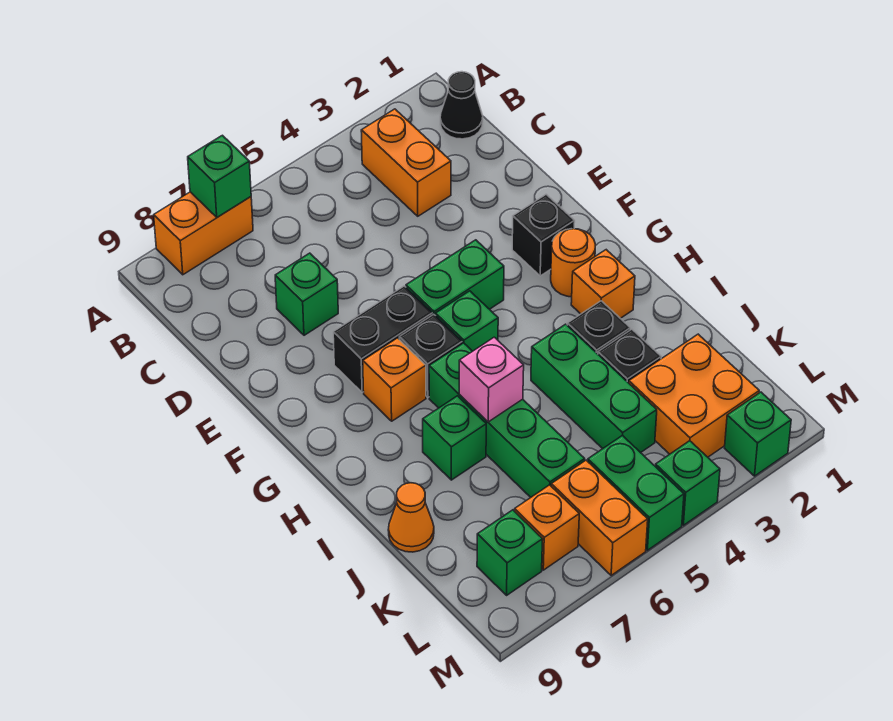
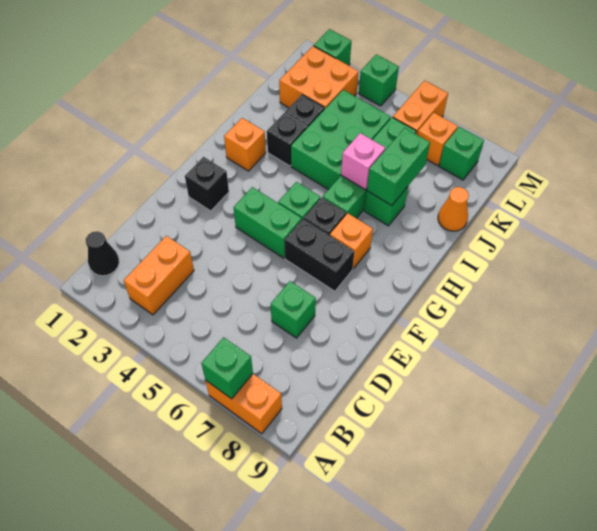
orange 1x1 round brick [551,229,595,297] -> none
green 1x3 brick [531,324,657,453] -> green 2x3 brick [291,90,391,190]
green 1x2 brick [588,436,684,550] -> green 1x2 brick moved to [367,128,430,206]

